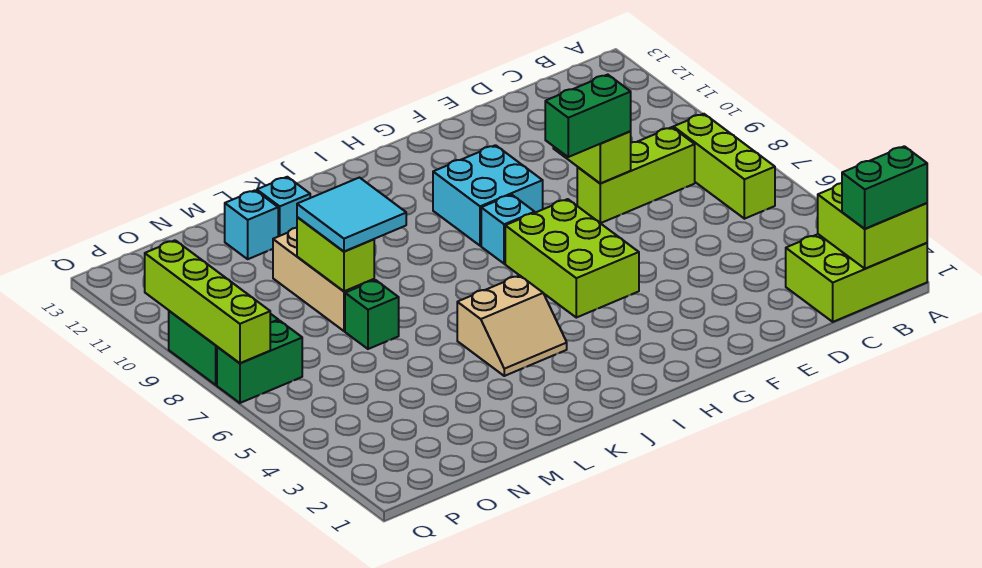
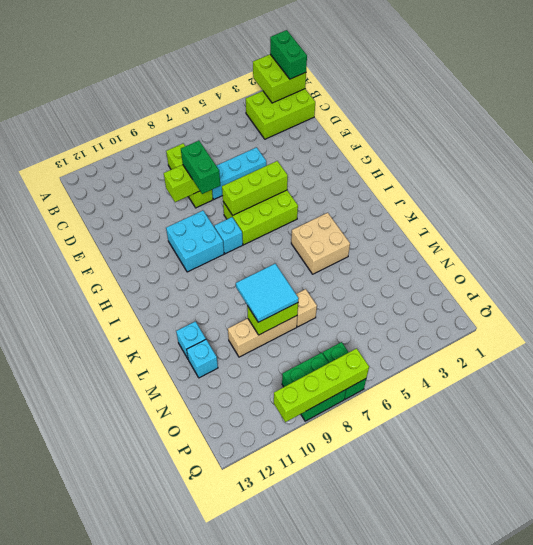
lime 2x3 brick [786,234,927,322] -> lime 2x3 brick turned to [246,89,315,139]
lime 1x3 brick [673,114,775,219] -> lime 1x3 brick moved to [222,161,288,215]
none -> cyan 1x3 brick [212,147,266,199]
tan 2x2 slope [457,275,567,376] -> tan 2x2 brick [291,213,350,274]
green 1x1 brick [345,280,399,349] -> tan 1x1 brick [296,289,317,327]

